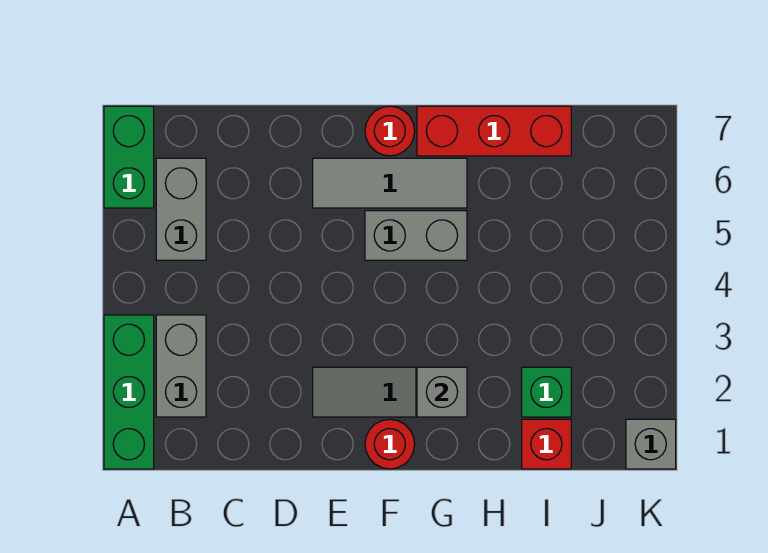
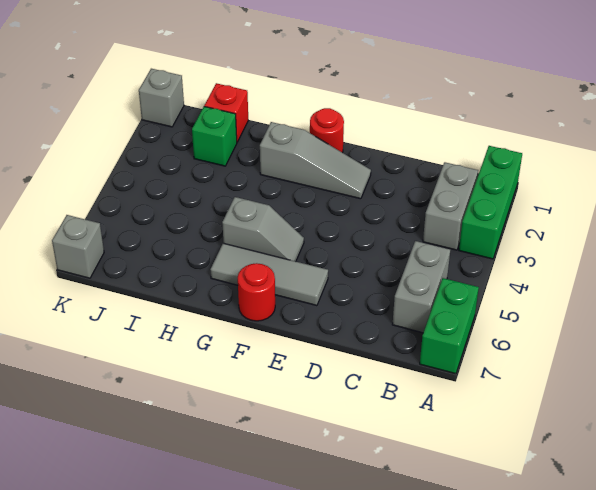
grey 1x2 brick [365,211,467,260] -> grey 1x2 slope [222,197,304,261]
grey 1x1 brick [417,367,467,417] -> grey 1x1 brick moved to [52,215,104,278]
red 1x3 brick [417,106,571,156] -> none

